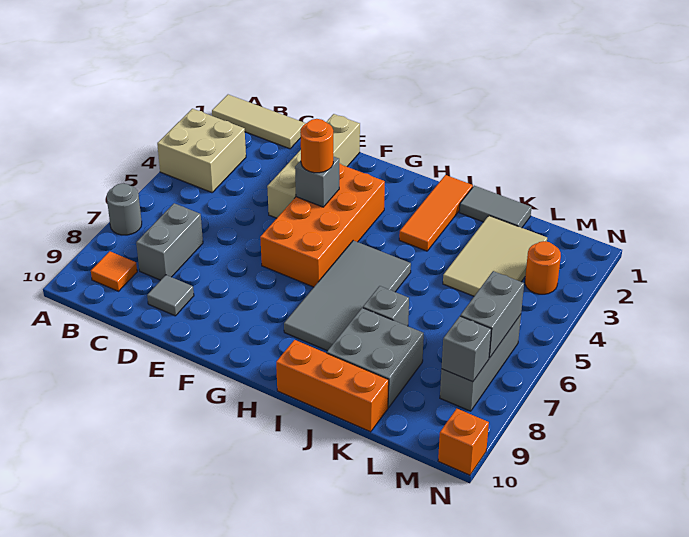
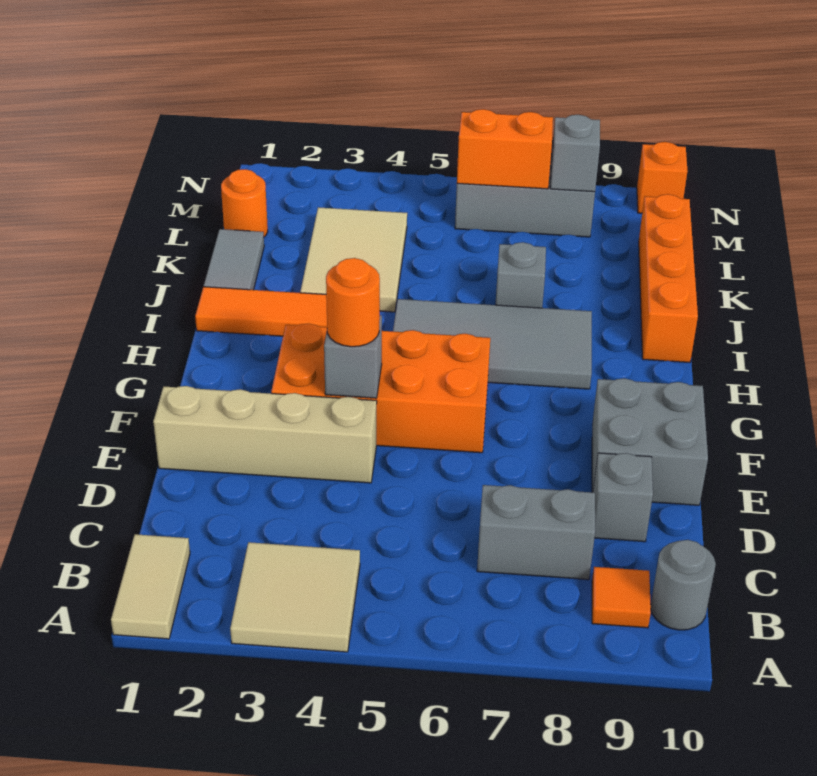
tan 1x3 tile [212,95,305,149] -> tan 1x2 tile [111,534,190,639]
tan 2x2 brick [157,109,246,192] -> tan 2x2 tile [230,542,360,652]
grey 1x1 round brick [107,183,142,235] -> grey 1x1 round brick moved to [651,540,716,630]
grey 1x1 tile [147,275,194,316] -> grey 1x1 brick [593,453,653,542]
orange 1x3 brick [276,340,389,432] -> orange 1x4 brick [639,194,698,363]
grey 2x2 brick [327,308,424,407] -> grey 2x2 brick moved to [592,378,708,505]
tan 2x3 tile [443,216,547,296] -> tan 2x3 tile turned to [300,207,407,312]
orange 1x1 round brick [525,241,561,294] -> orange 1x1 round brick moved to [221,169,268,237]
grey 1x2 brick [460,271,524,358] -> orange 1x2 brick [457,109,553,189]

